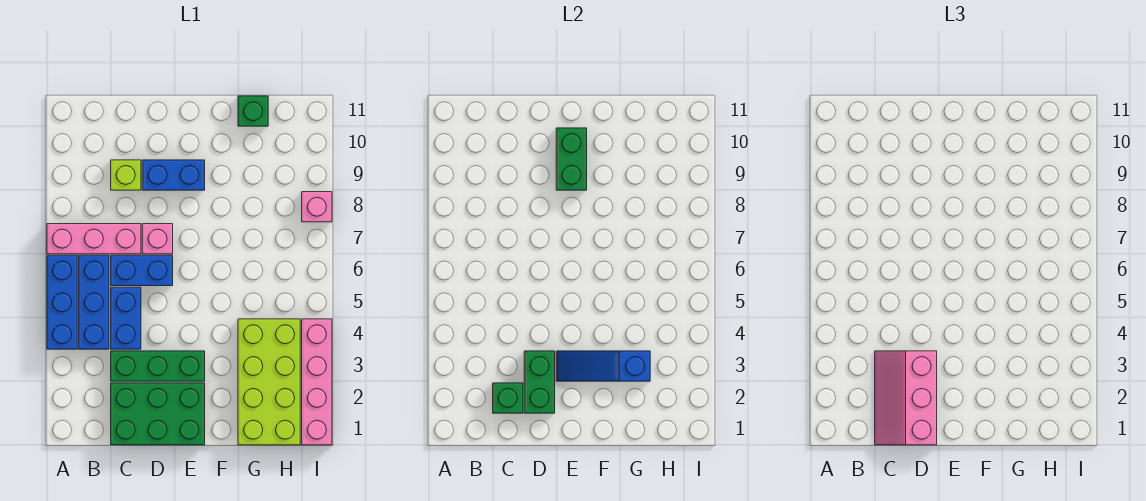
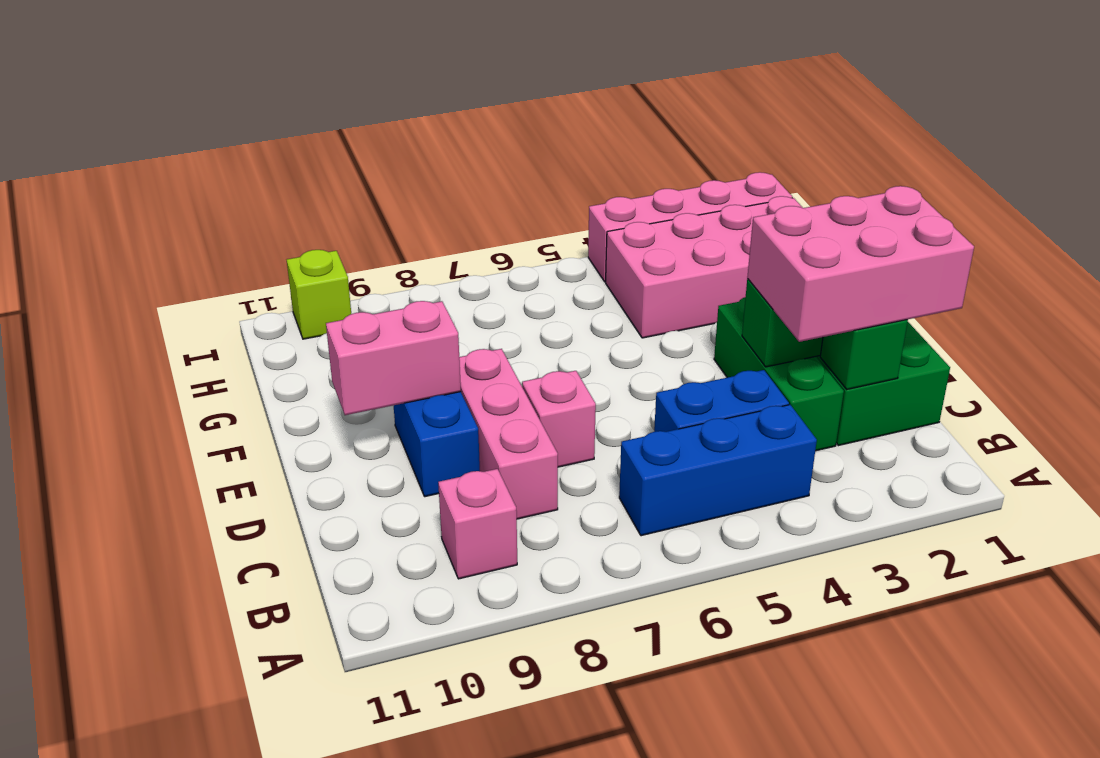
blue 1x3 brick [47,255,77,349] -> none
pink 1x3 brick [47,224,141,254] -> pink 1x3 brick moved to [459,349,558,519]
pink 2x3 slope [875,351,937,445] -> pink 2x3 brick [747,186,974,342]
blue 1x2 brick [111,255,173,286] -> none
lime 1x1 brick [111,160,141,190] -> lime 1x1 brick moved to [287,250,351,339]
blue 1x3 slope [556,351,650,381] -> none
green 1x2 brick [556,128,587,190] -> pink 1x2 brick [326,301,461,415]
lime 2x4 brick [238,319,300,445] -> pink 2x4 brick [606,196,803,338]
green 1x1 brick [238,96,268,126] -> none
pink 1x1 brick [302,192,332,222] -> pink 1x1 brick moved to [438,469,517,579]

